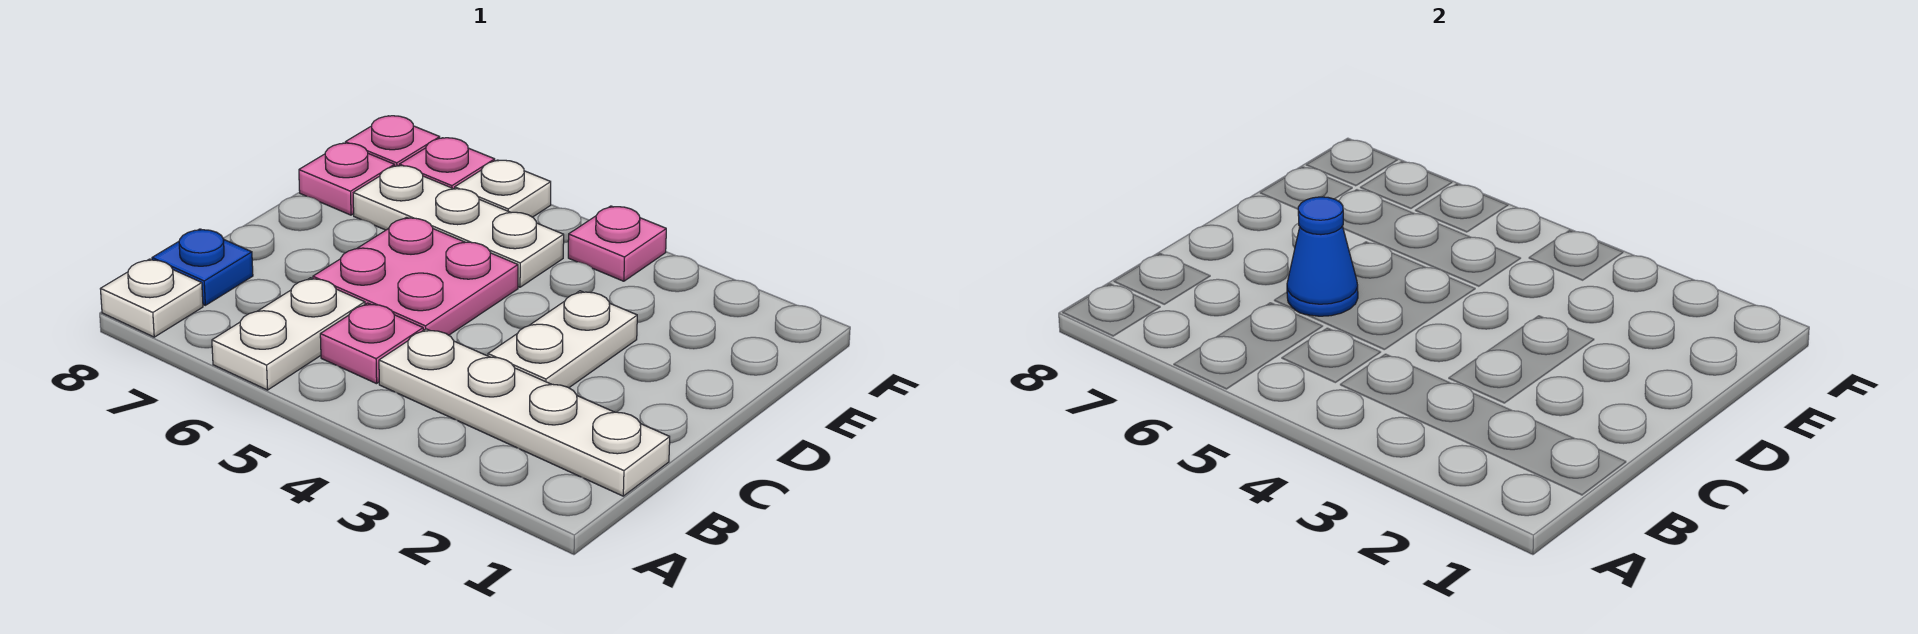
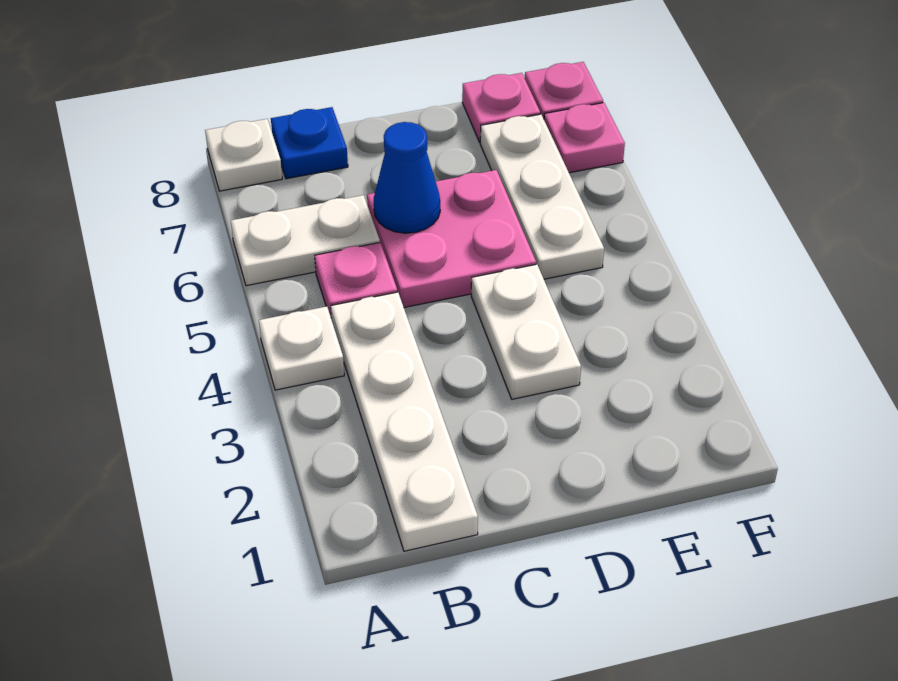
white 1x2 plate [488,291,637,388] -> white 1x2 plate turned to [471,264,581,399]
pink 1x1 plate [568,206,666,281] -> none
white 1x1 plate [455,160,551,217] -> white 1x1 plate moved to [259,306,344,390]

